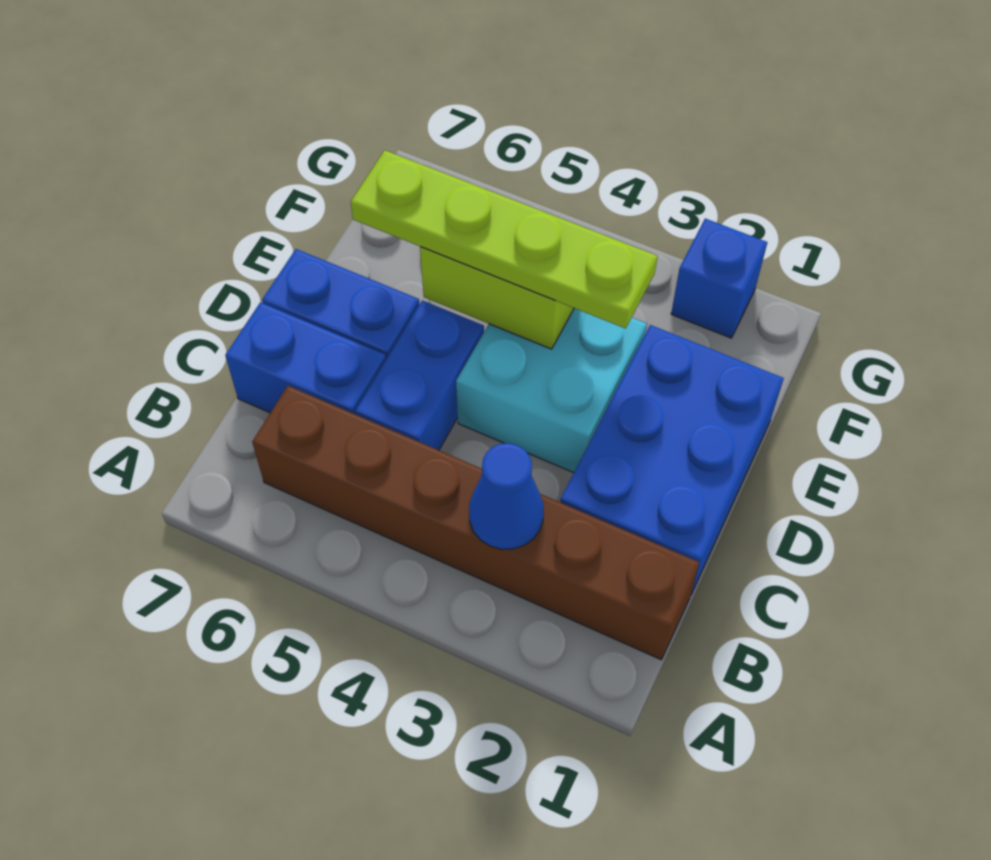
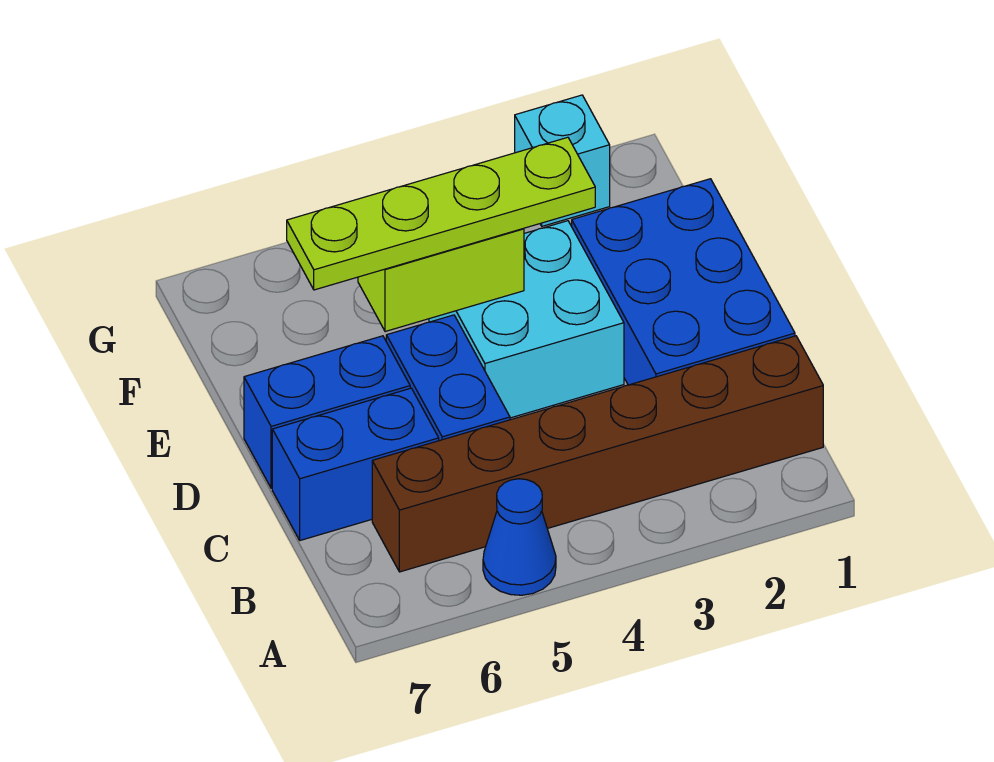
blue 1x1 cone [469,443,544,549] -> blue 1x1 cone moved to [483,479,556,595]
blue 1x1 brick [671,219,767,338] -> cyan 1x1 brick [515,95,610,226]

